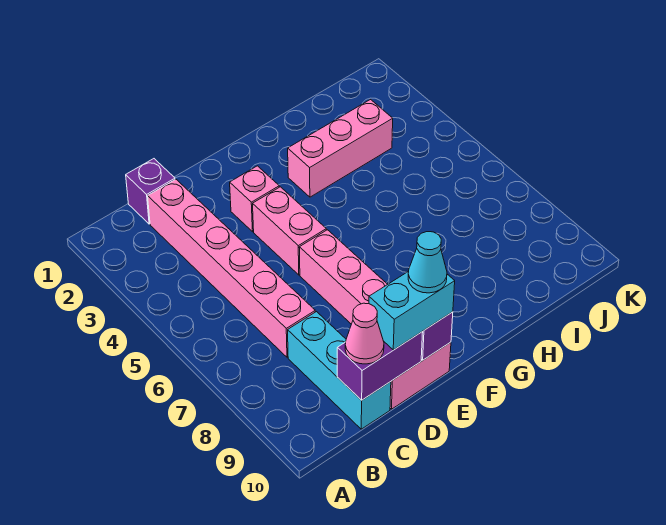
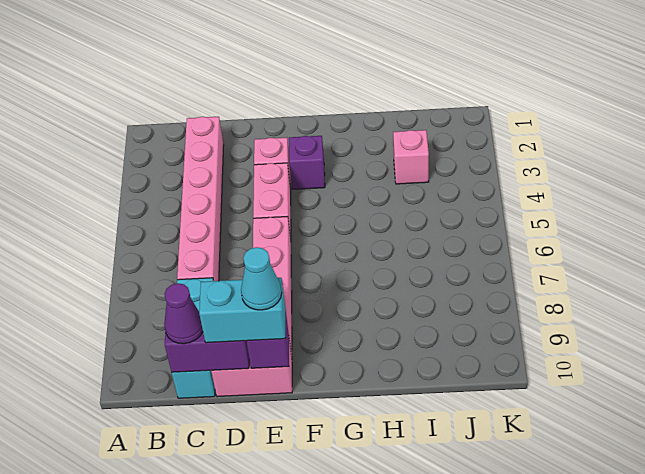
purple 1x1 brick [126,159,175,224] -> purple 1x1 brick moved to [289,136,325,189]
pink 1x1 cone [345,303,384,364] -> purple 1x1 cone [164,283,203,344]
pink 1x3 brick [288,100,393,197] -> pink 1x1 brick [393,130,429,184]

